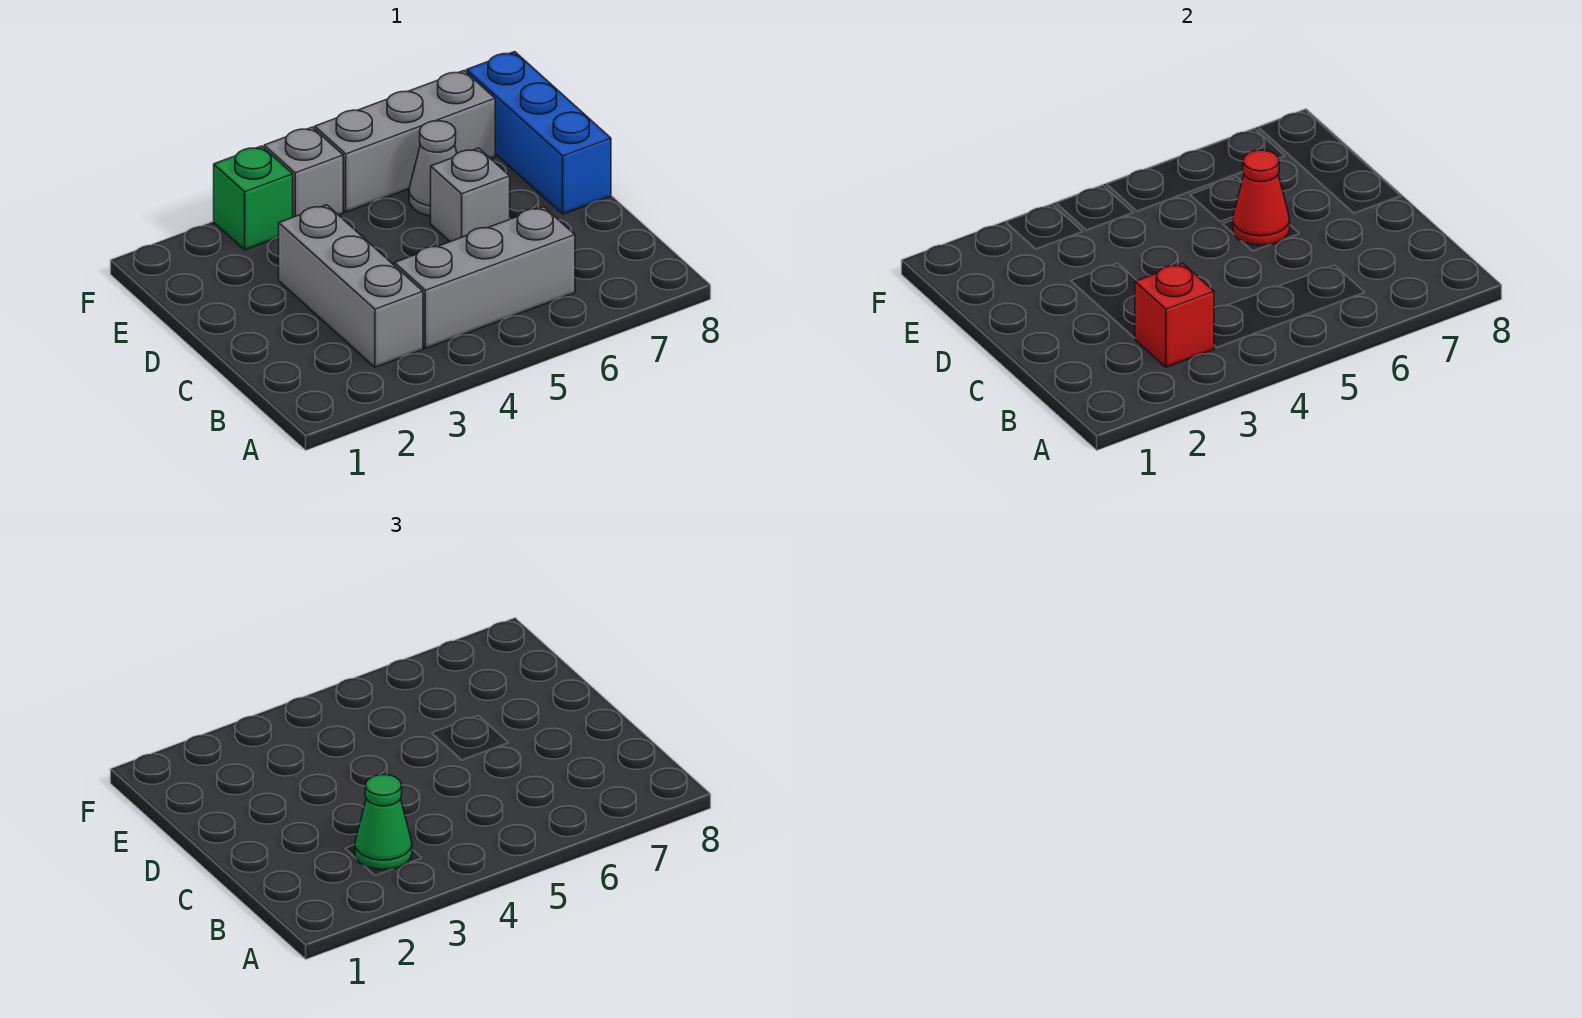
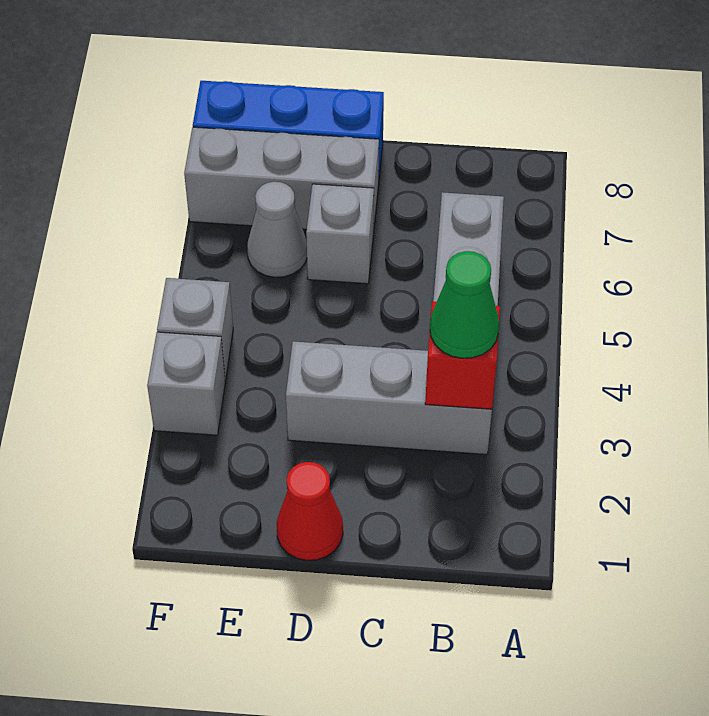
red 1x1 cone [1233,150,1290,245] -> red 1x1 cone moved to [277,462,343,560]
green 1x1 brick [214,146,293,250] -> grey 1x1 brick [147,332,225,435]
grey 1x3 brick [315,71,495,212] -> grey 1x3 brick turned to [184,127,379,233]

